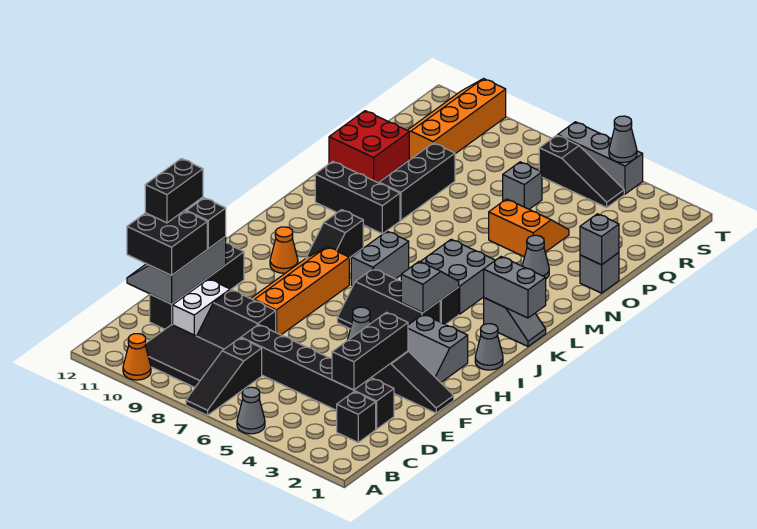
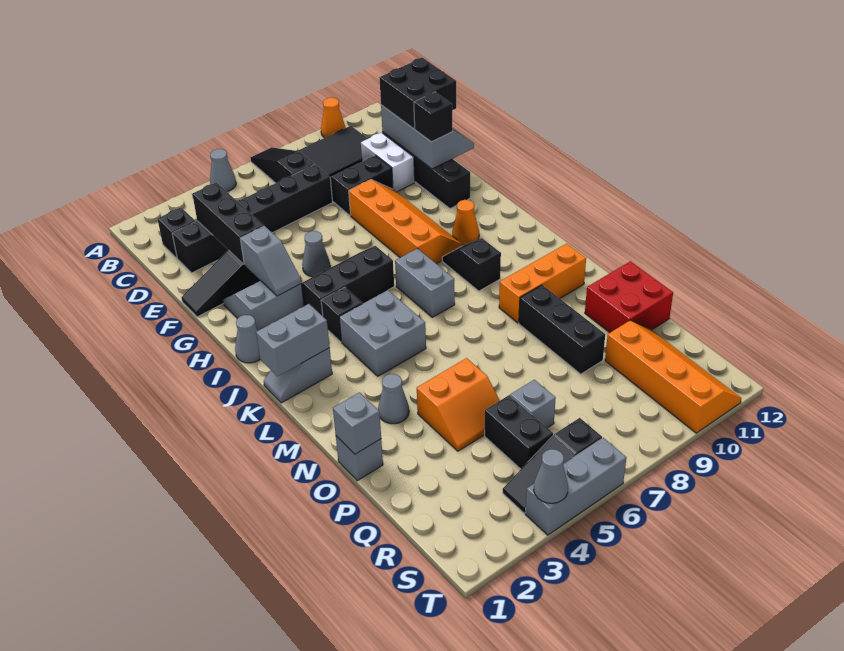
black 1x2 brick [145,159,203,223] -> black 1x2 brick moved to [485,395,553,469]
grey 1x2 slope [401,261,459,312] -> grey 1x2 slope moved to [240,226,301,296]
black 1x3 brick [315,161,400,234] -> orange 1x3 brick [499,244,586,323]

